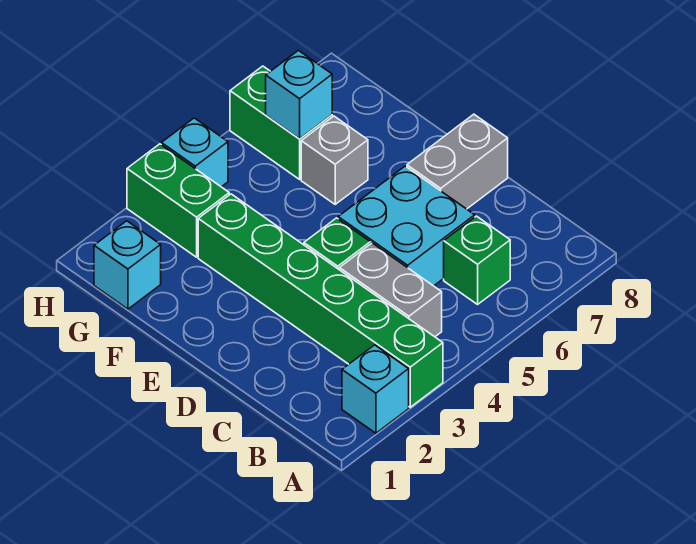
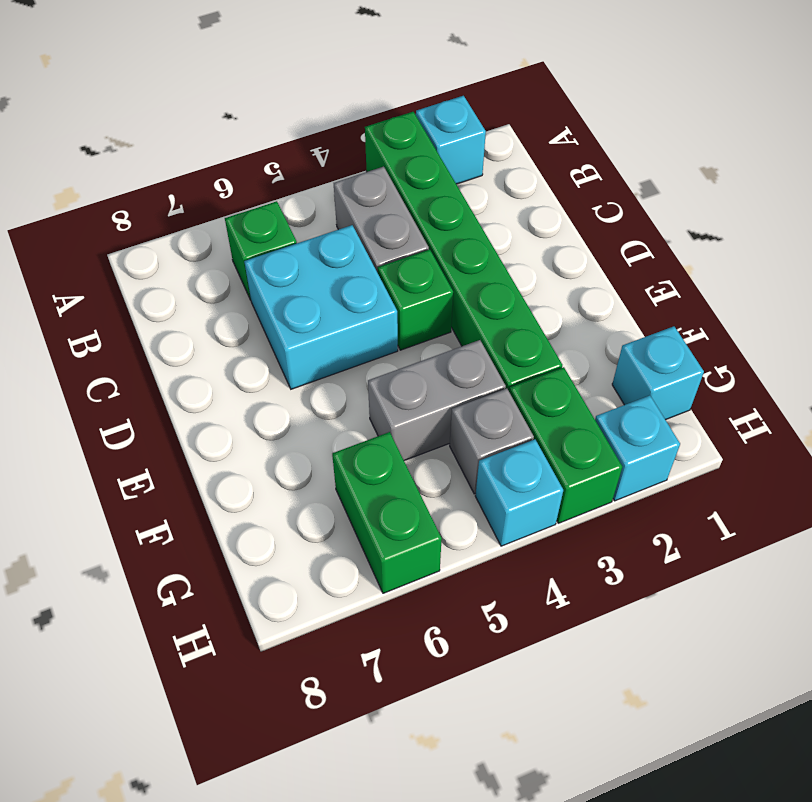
grey 1x2 brick [407,114,508,209] -> grey 1x2 brick moved to [368,340,506,461]
grey 1x1 brick [301,116,368,204] -> grey 1x1 brick moved to [450,389,534,494]
cyan 1x1 brick [266,50,332,139] -> cyan 1x1 brick moved to [595,395,680,501]

